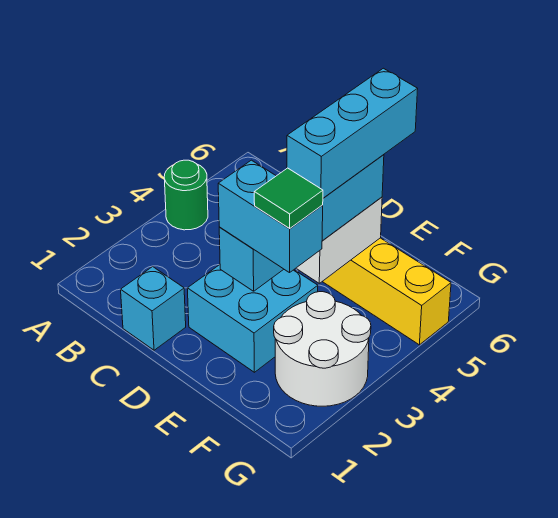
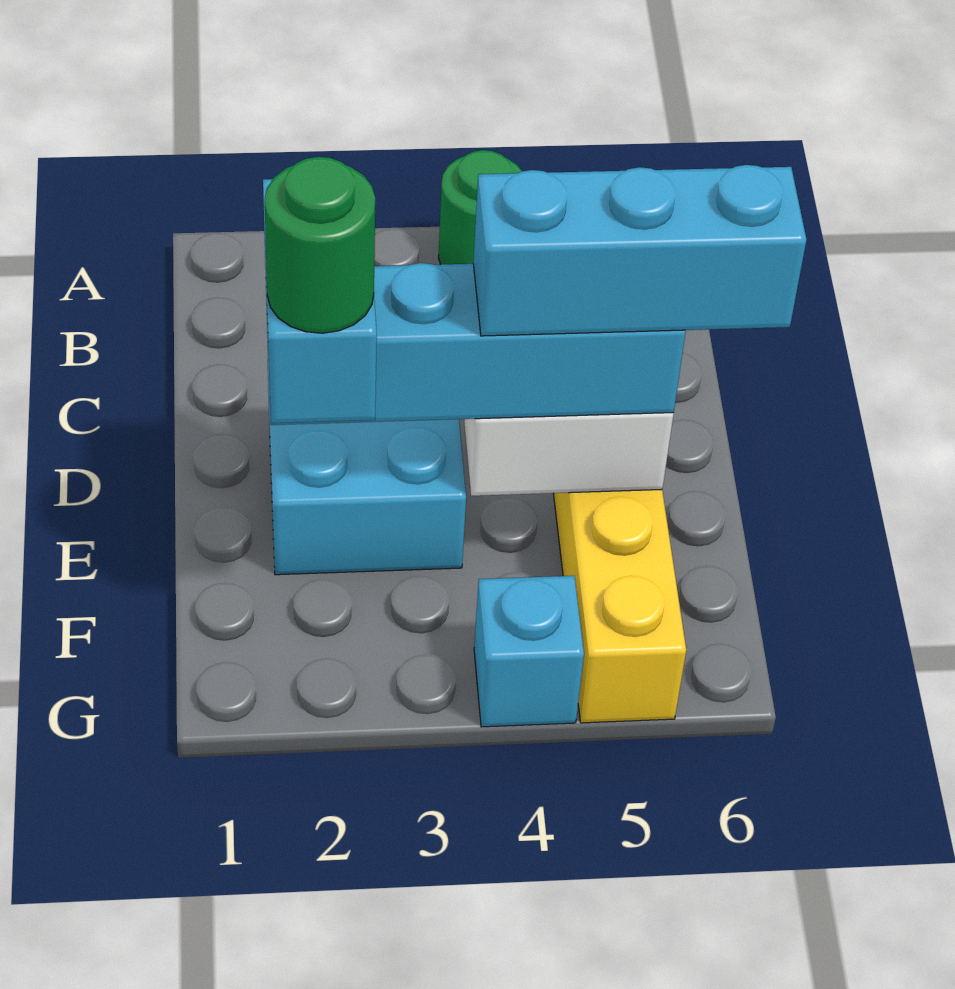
cyan 1x1 brick [121,267,186,350] -> cyan 1x1 brick moved to [474,576,584,727]
white 2x2 round brick [274,292,371,406] -> none
green 1x1 tile [254,168,323,229] -> green 1x1 round brick [265,157,375,333]

